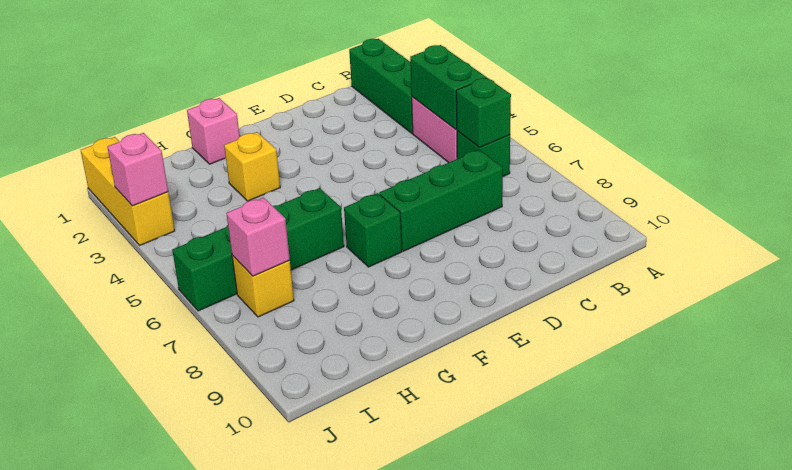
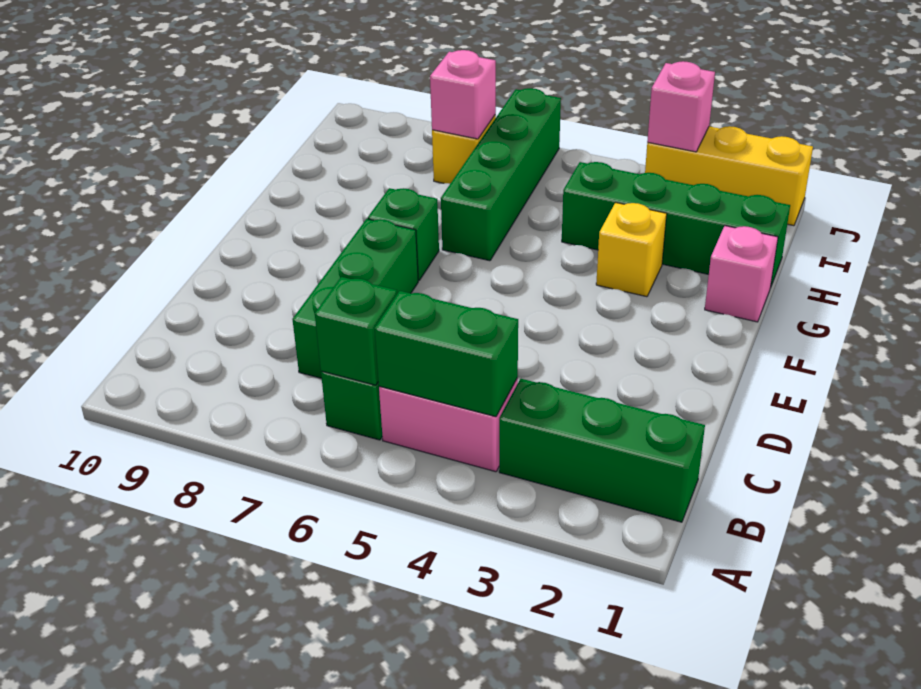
none -> green 1x4 brick [562,162,790,288]

